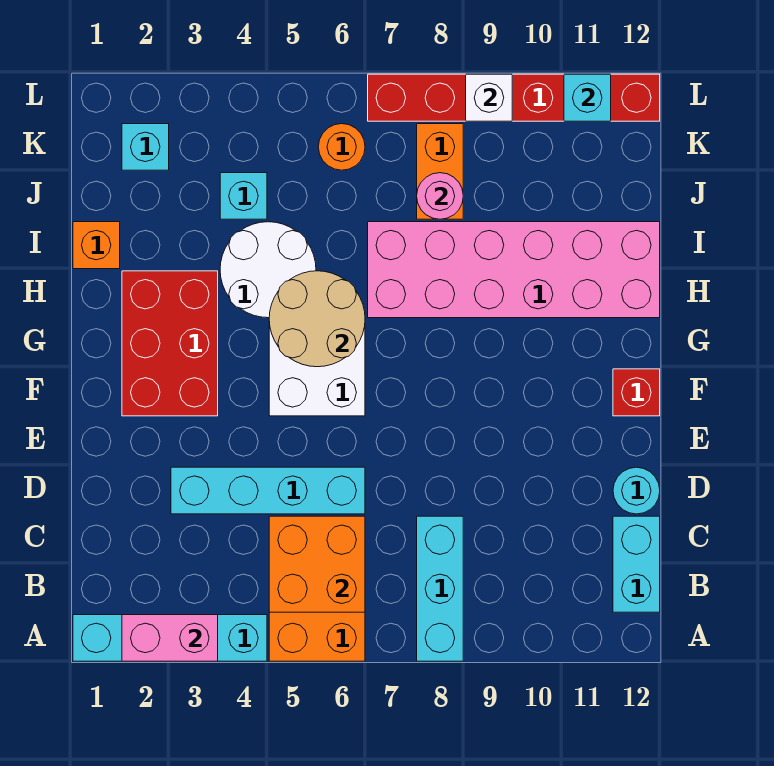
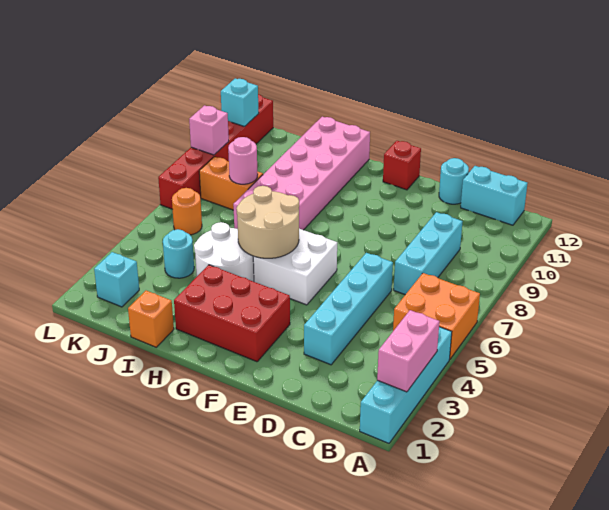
cyan 1x3 brick [417,516,463,661] -> cyan 1x3 brick turned to [394,212,463,295]
orange 2x2 brick [269,516,365,612] -> none
cyan 1x1 brick [220,173,267,219] -> cyan 1x1 round brick [163,229,194,278]
white 1x1 brick [466,74,512,121] -> pink 1x1 brick [189,105,229,155]

